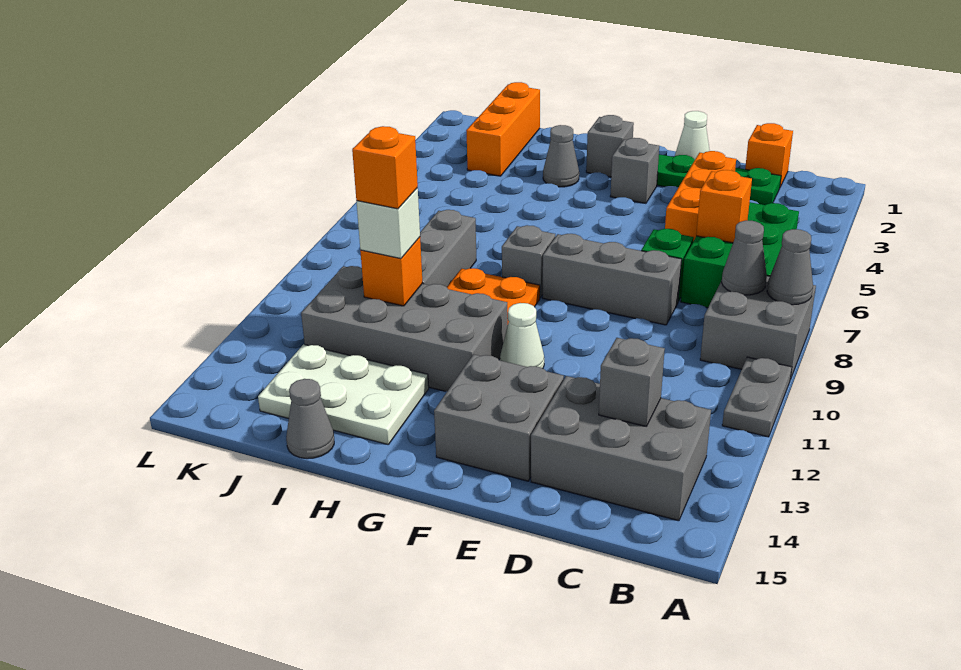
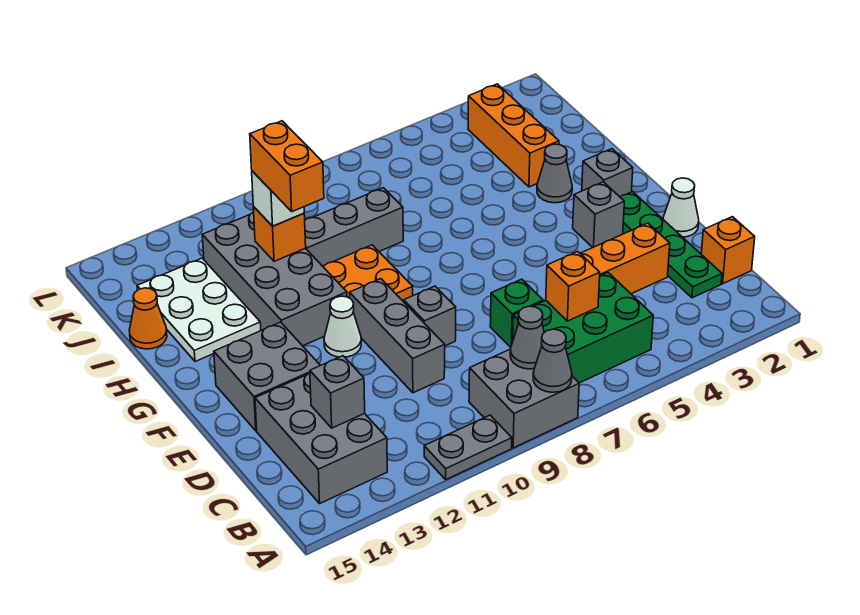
grey 1x3 brick [542,234,682,325] -> grey 1x3 brick moved to [349,279,445,393]
grey 1x1 brick [502,225,555,298] -> grey 1x1 brick moved to [404,286,456,346]
orange 1x1 brick [352,126,418,209] -> orange 1x2 brick [250,121,324,212]
grey 1x1 cone [286,379,334,459] -> orange 1x1 cone [129,288,167,349]
orange 1x3 brick [466,82,540,176] -> orange 1x3 brick turned to [468,84,559,187]

